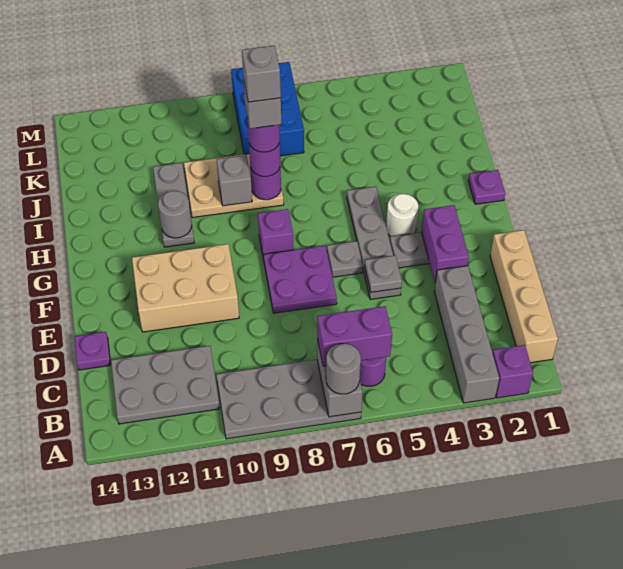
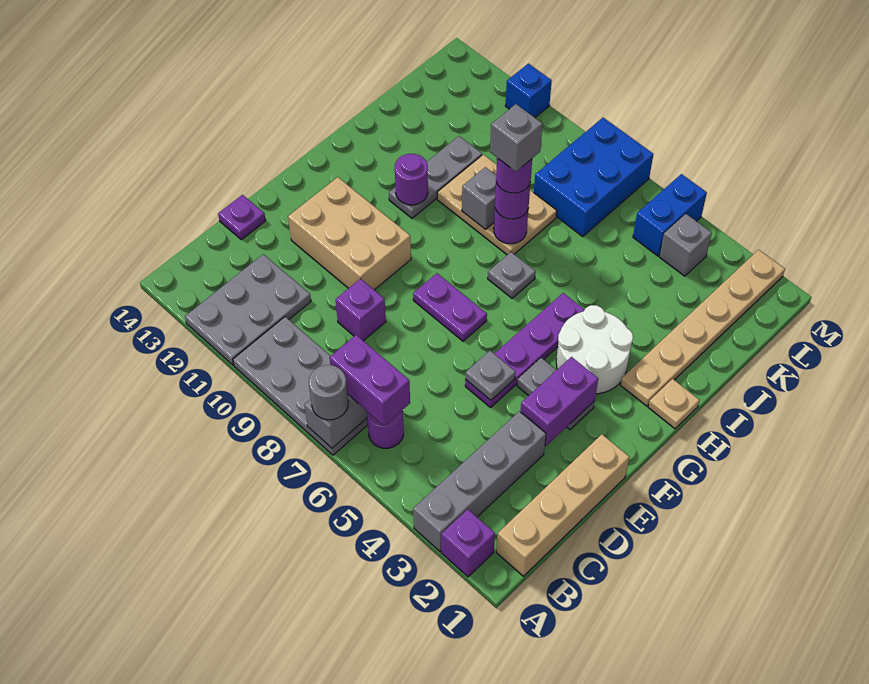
grey 2x3 plate [111,346,220,424] -> grey 2x3 plate turned to [185,254,311,365]
grey 1x4 plate [347,187,401,299] -> purple 1x4 plate [465,293,585,408]
purple 2x2 plate [263,246,337,313] -> purple 1x2 plate [413,273,487,341]
grey 1x1 plate [327,241,363,277] -> grey 1x1 plate moved to [488,252,536,298]
white 1x1 round brick [386,194,418,236] -> white 2x2 round brick [556,305,633,394]
purple 1x1 brick [258,209,294,259] -> purple 1x1 brick moved to [336,279,386,341]
purple 1x1 plate [468,170,505,204] -> tan 1x1 plate [648,379,700,429]
none -> tan 1x6 plate [620,250,785,406]
grey 1x1 round brick [158,191,192,238] -> purple 1x1 round brick [395,154,428,205]
grey 1x1 brick [242,46,281,102] -> grey 1x1 brick moved to [659,214,712,276]
none -> blue 1x2 brick [633,174,707,256]
none -> blue 1x1 brick [505,64,552,118]

